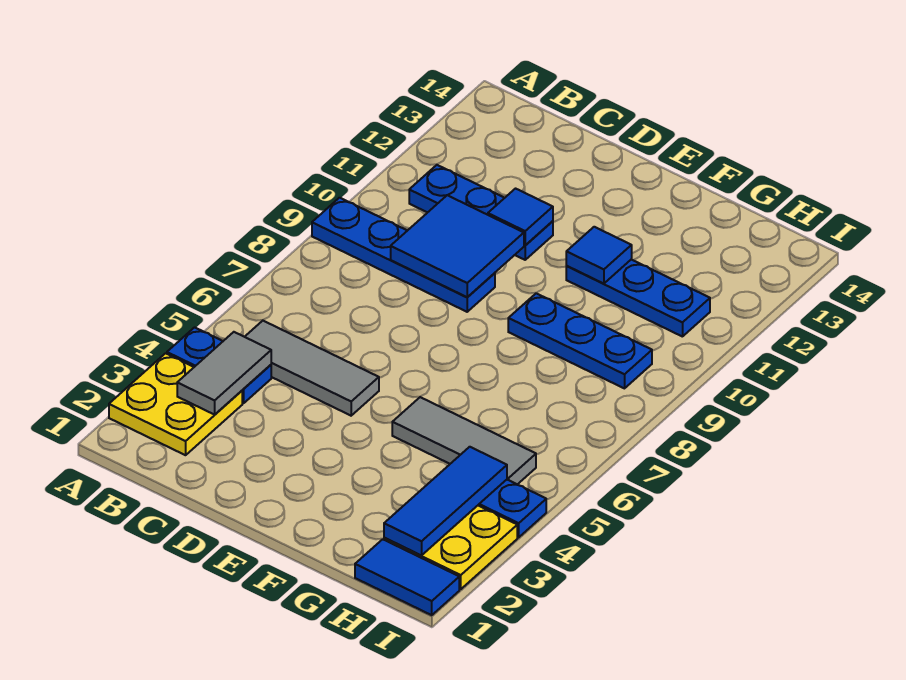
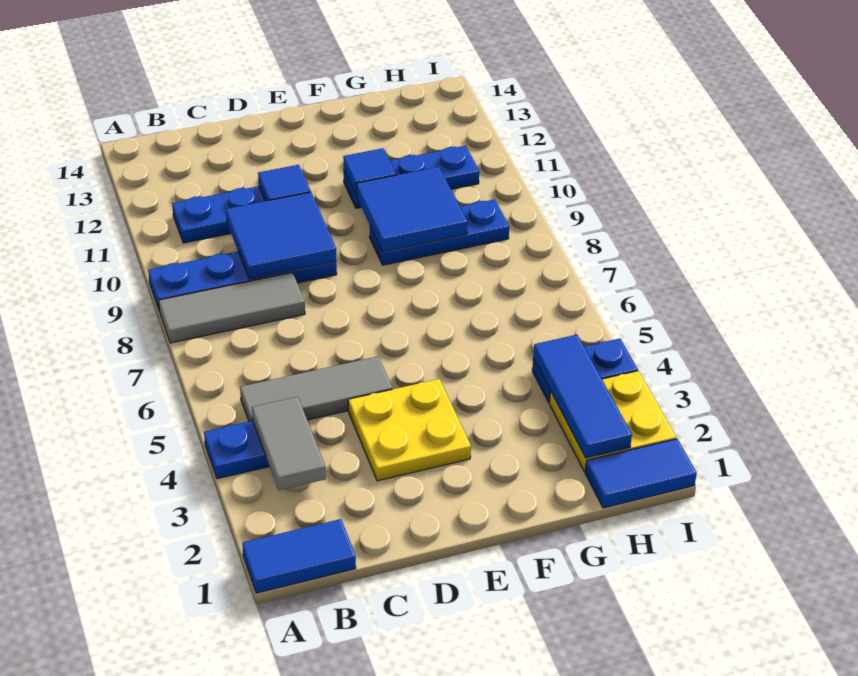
none -> blue 1x2 tile [242,519,356,593]
yellow 2x2 plate [109,353,242,455] -> yellow 2x2 plate moved to [348,379,471,481]
grey 1x3 tile [392,397,536,484] -> grey 1x3 tile moved to [159,272,305,343]
none -> blue 2x2 tile [356,167,467,252]

